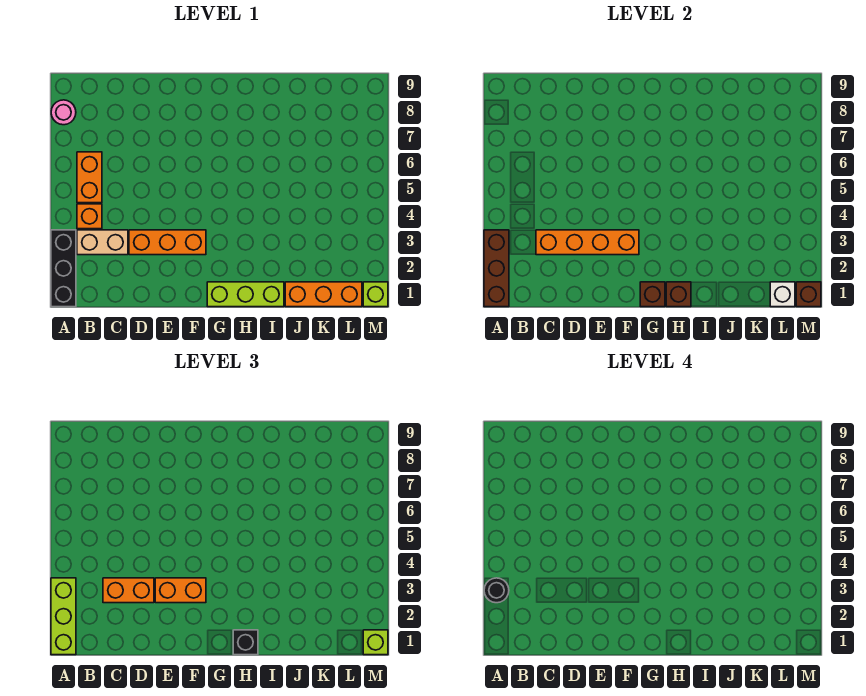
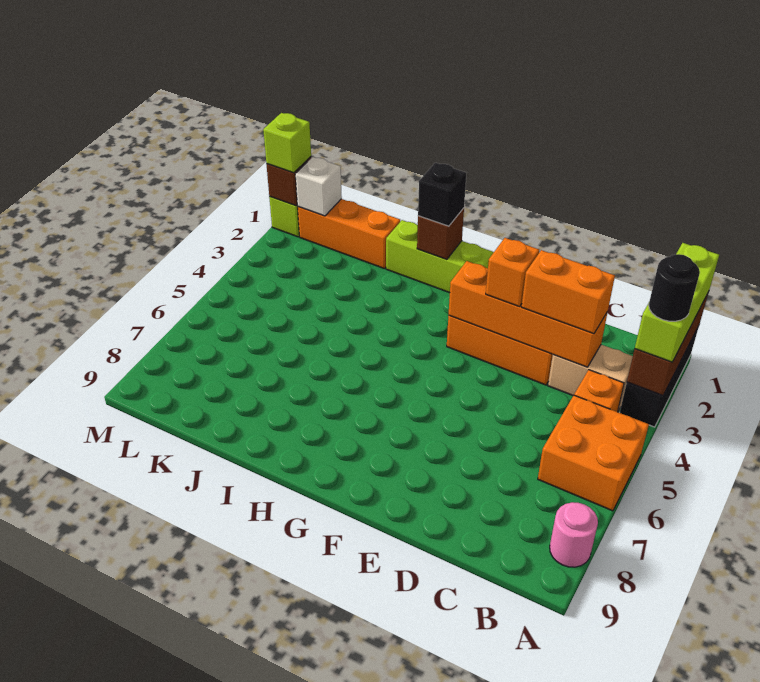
orange 1x2 brick [77,152,102,203] -> orange 2x2 brick [538,395,649,511]
orange 1x2 brick [155,578,206,603] -> orange 1x1 brick [486,238,539,307]
brown 1x1 brick [640,282,665,307] -> none

